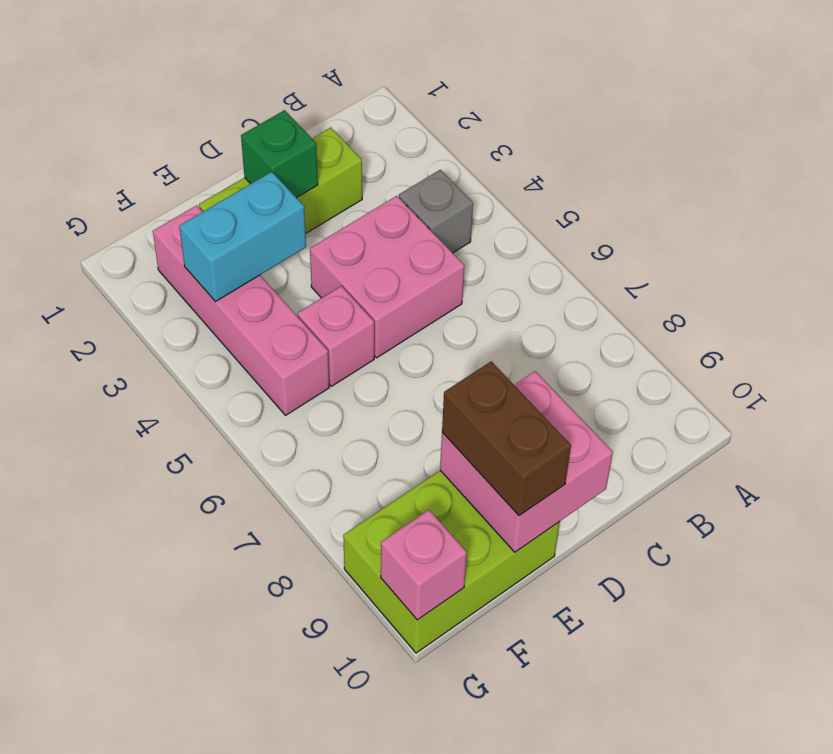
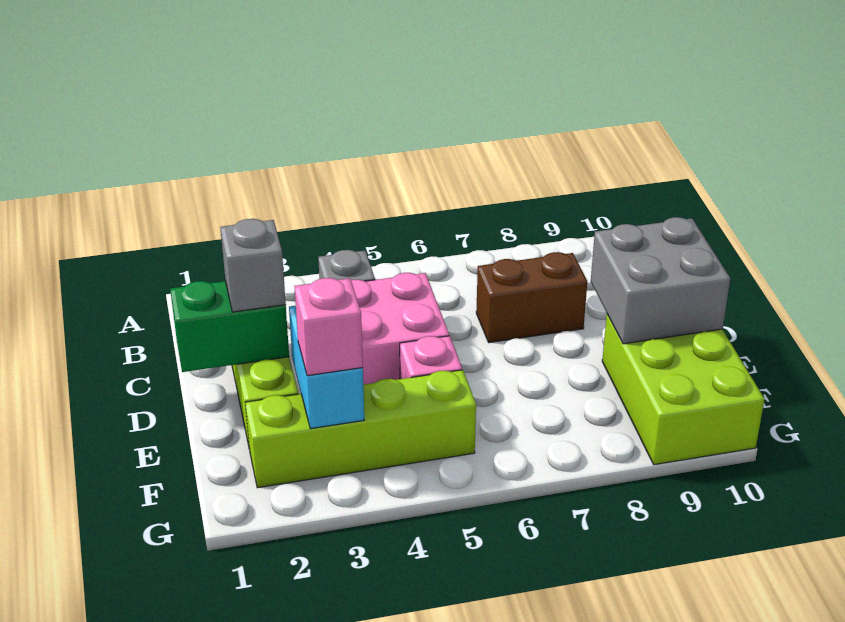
green 1x1 brick [241,110,318,198] -> green 1x2 brick [170,281,289,372]
none -> grey 1x1 brick [220,219,286,312]
pink 2x2 brick [440,371,613,552] -> grey 2x2 brick [591,217,730,344]
brown 1x2 brick [442,361,571,516] -> brown 1x2 brick moved to [476,252,587,343]
pink 1x4 brick [153,205,329,415] -> lime 1x4 brick [245,370,476,488]
pink 1x1 brick [381,510,467,620] -> pink 1x1 brick moved to [295,278,363,376]

